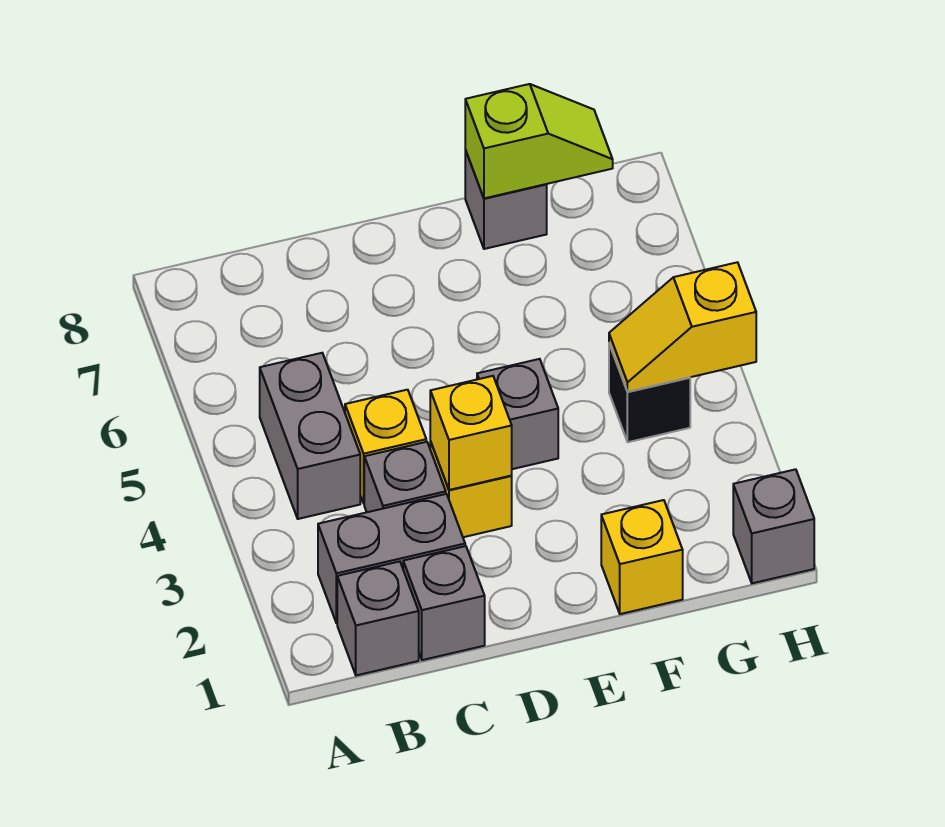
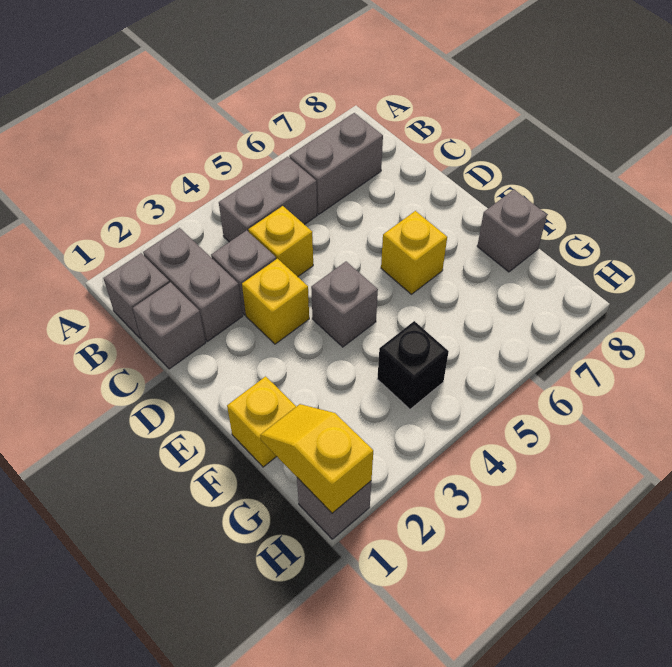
none -> grey 1x2 brick [289,113,383,214]
yellow 1x1 brick [430,376,512,490] -> yellow 1x1 brick moved to [381,211,447,294]
lime 1x2 slope [465,84,613,198] -> none
yellow 1x2 slope [609,262,756,392] -> yellow 1x2 slope moved to [260,404,373,513]

